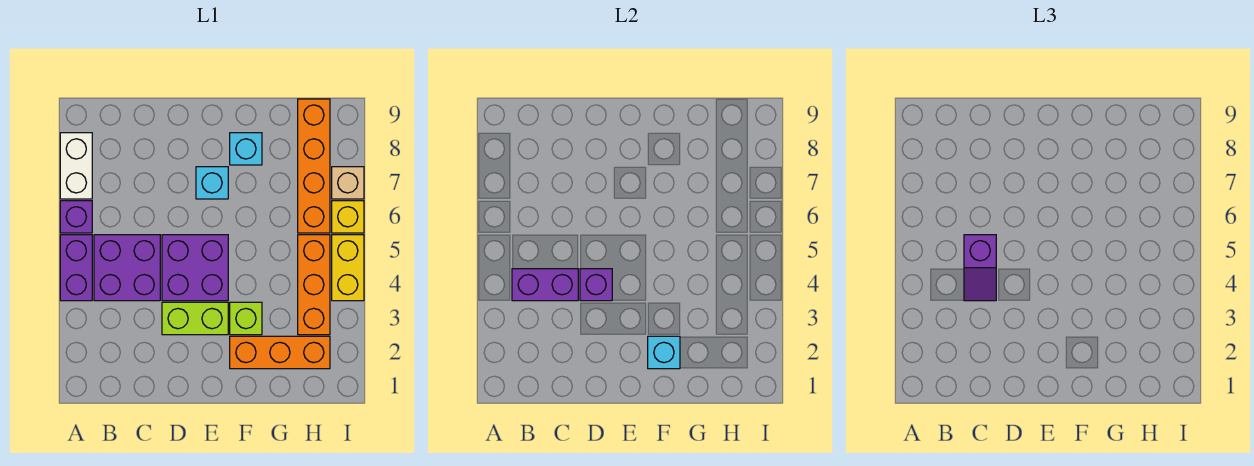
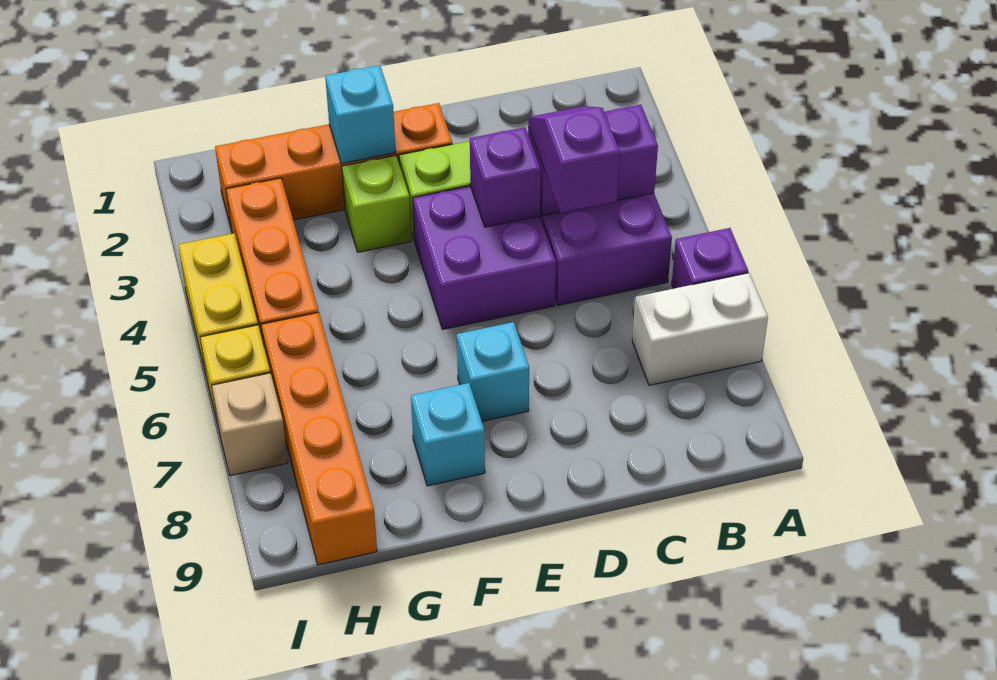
purple 1x2 brick [60,235,92,301] -> none
white 1x2 brick [60,133,92,199] -> white 1x2 brick turned to [632,273,768,385]
orange 1x3 brick [230,336,330,369] -> orange 1x4 brick [215,103,452,231]

